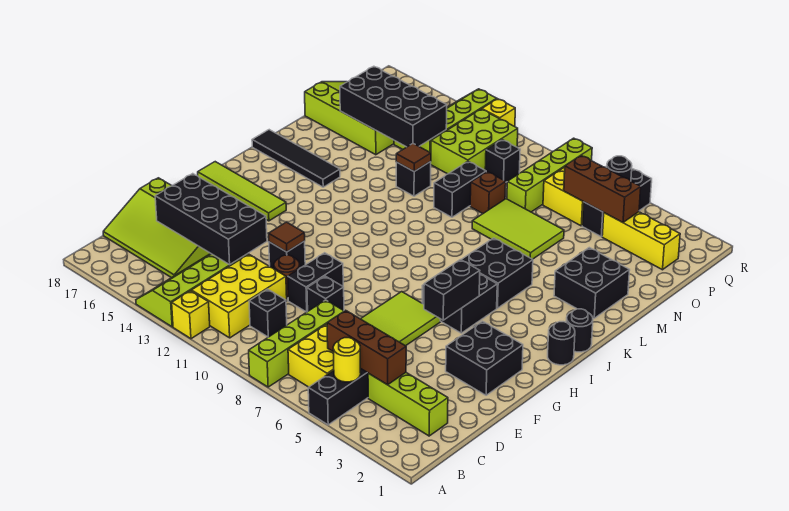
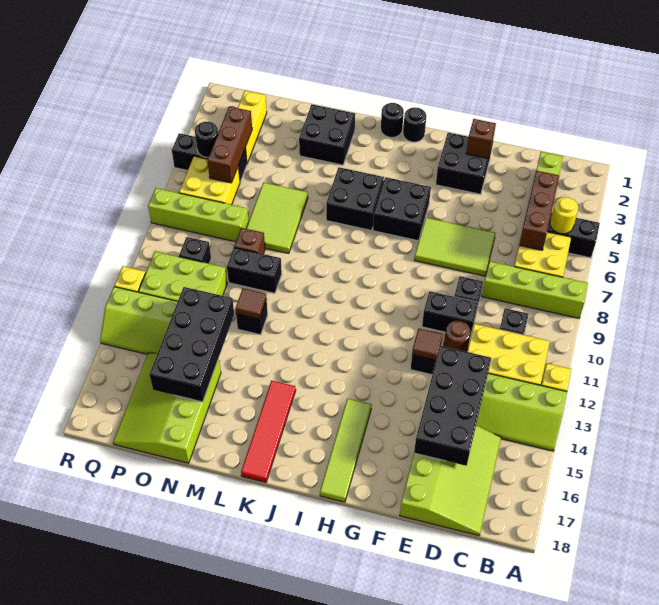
none -> brown 1x1 brick [466,119,496,159]
black 1x2 brick [424,260,480,320] -> none
black 1x4 tile [252,130,340,187] -> red 1x4 tile [241,381,296,482]

